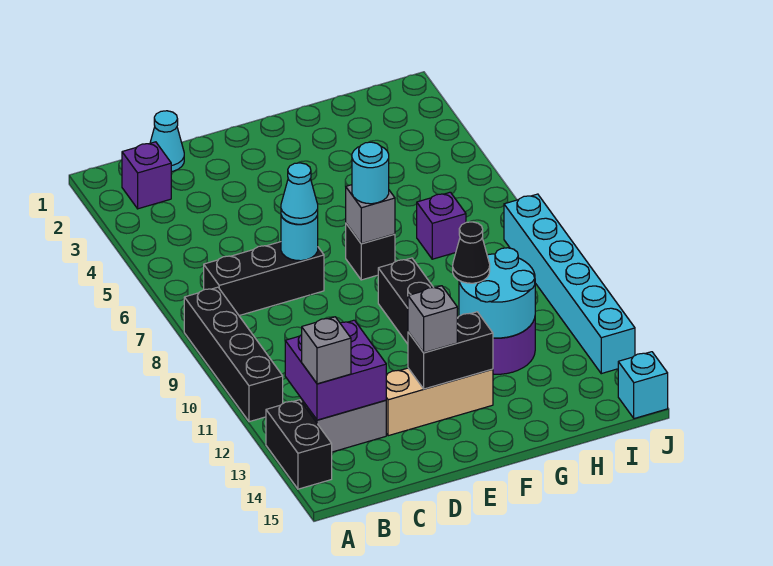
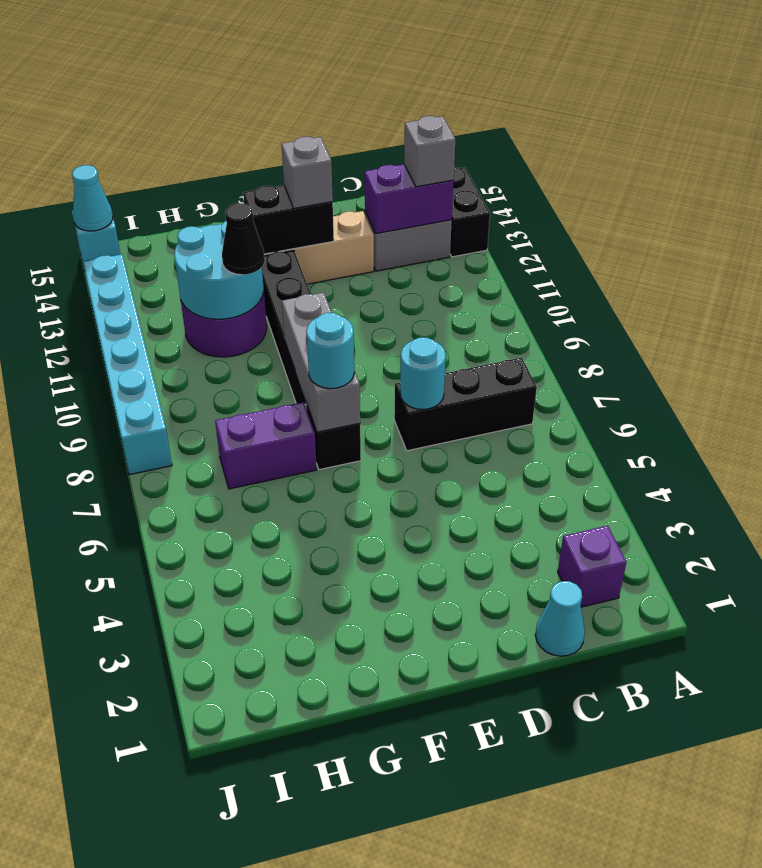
black 1x4 brick [184,287,283,422] -> none
purple 2x2 brick [285,320,386,420] -> purple 1x2 brick [365,164,454,234]
cyan 1x1 cone [281,163,318,224] -> cyan 1x1 cone moved to [72,165,113,231]
grey 1x1 brick [346,185,395,244] -> grey 1x3 brick [282,293,360,432]
purple 1x1 brick [417,192,466,259] -> purple 1x2 brick [215,402,317,489]

